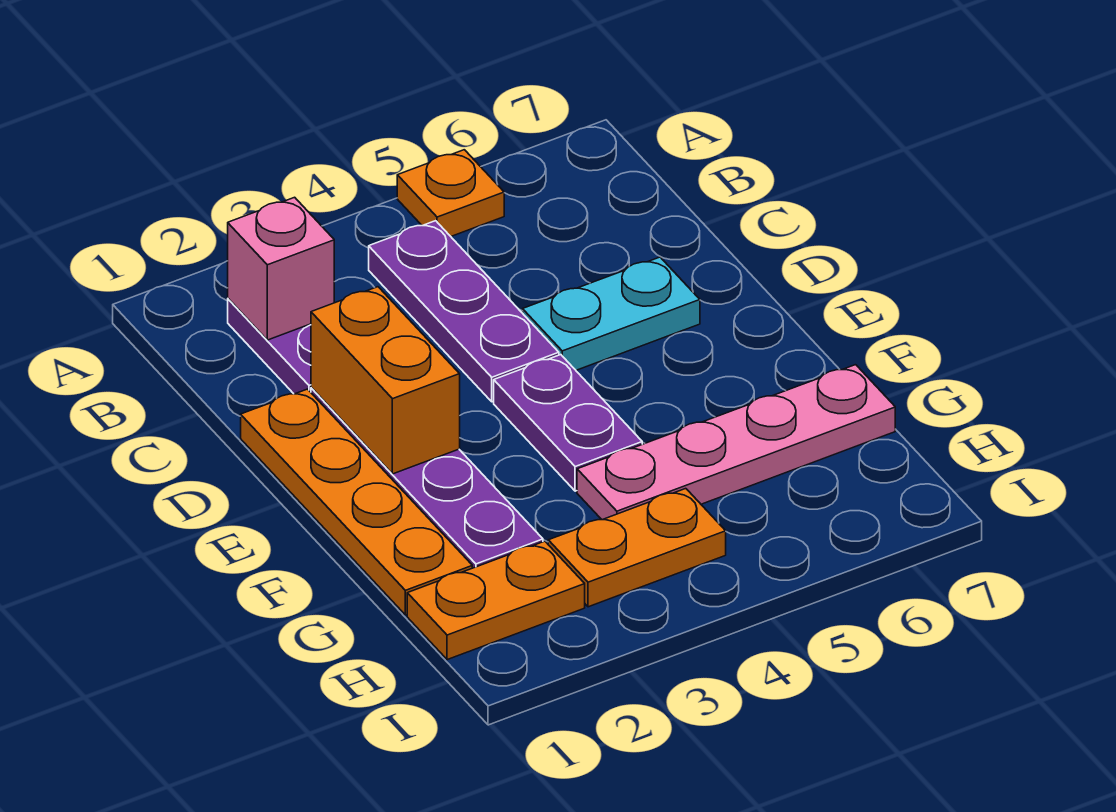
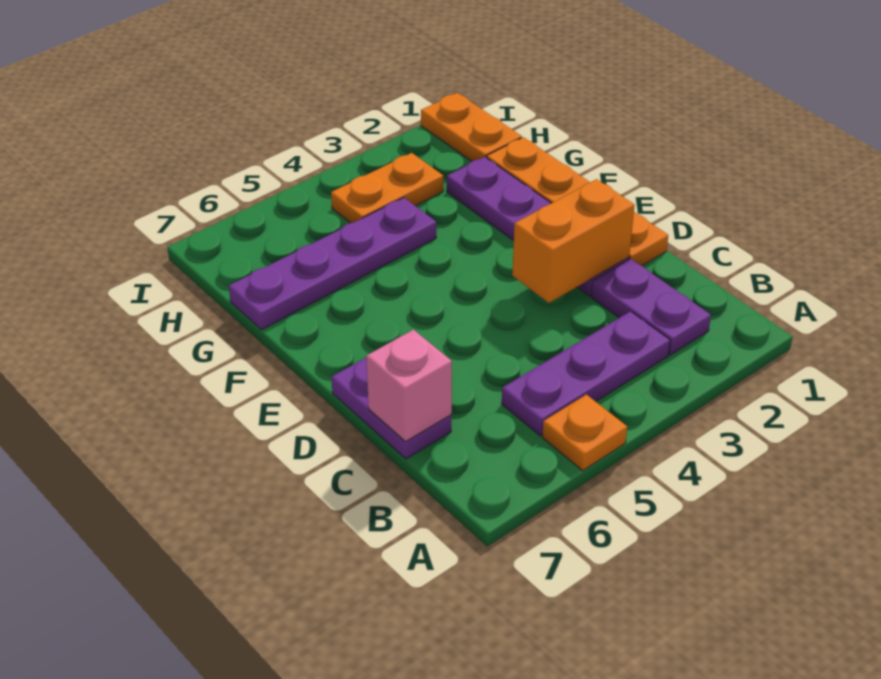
pink 1x1 brick [228,197,334,340] -> pink 1x1 brick moved to [366,330,452,441]
purple 1x3 plate [369,221,559,402] -> purple 1x3 plate turned to [502,311,670,436]
orange 1x2 brick [311,287,460,474] -> orange 1x2 brick turned to [512,179,634,303]
cyan 1x2 plate [523,257,700,370] -> none
purple 1x2 plate [494,355,642,491] -> purple 1x2 plate moved to [331,358,451,459]
pink 1x4 plate [577,365,895,520] -> purple 1x4 plate [229,198,436,330]
orange 1x2 plate [407,541,585,660] -> orange 1x2 plate turned to [421,93,522,161]

